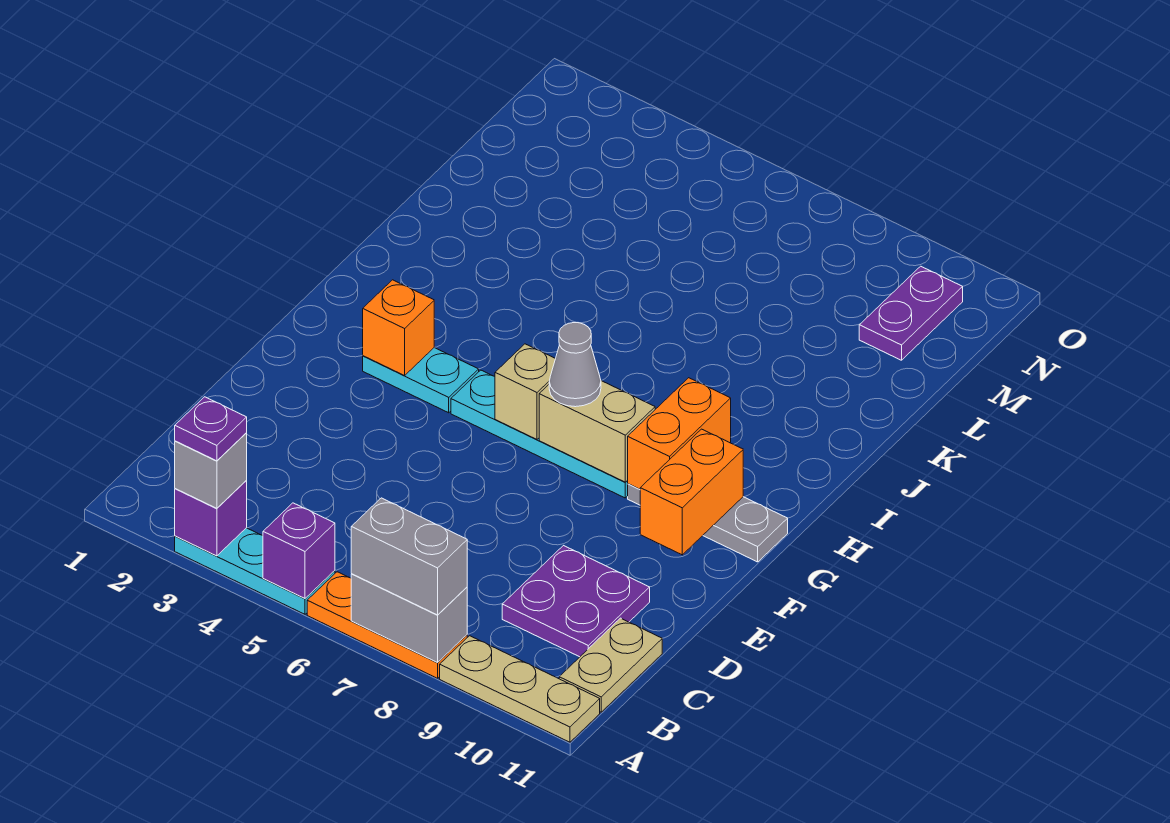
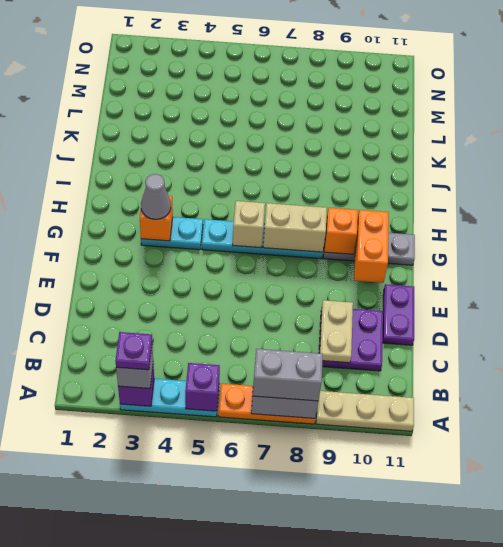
tan 1x2 plate [559,618,662,712] -> tan 1x2 plate moved to [320,300,353,363]
grey 1x1 cone [549,323,601,407] -> grey 1x1 cone moved to [141,174,171,219]
orange 1x2 brick [627,378,731,489] -> orange 1x1 brick [324,208,358,254]
purple 1x2 plate [859,266,963,360] -> purple 1x2 plate moved to [383,284,414,345]

